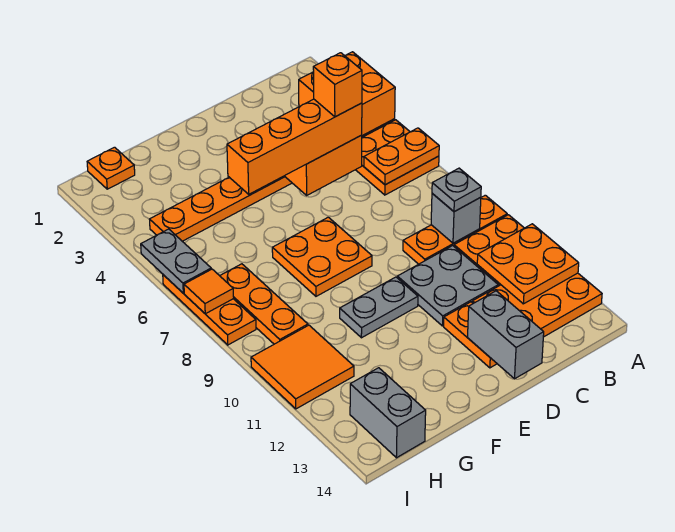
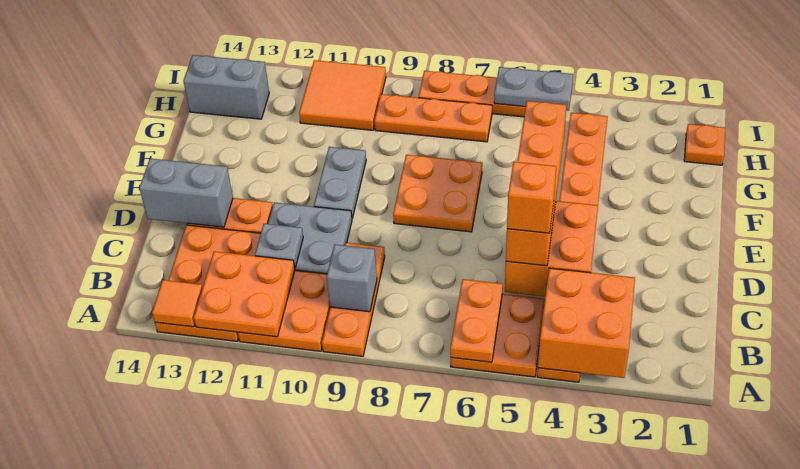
grey 1x1 plate [432,168,481,212] -> grey 1x1 plate moved to [255,224,303,267]
orange 1x1 tile [184,269,234,314] -> orange 1x1 tile moved to [152,280,202,327]

